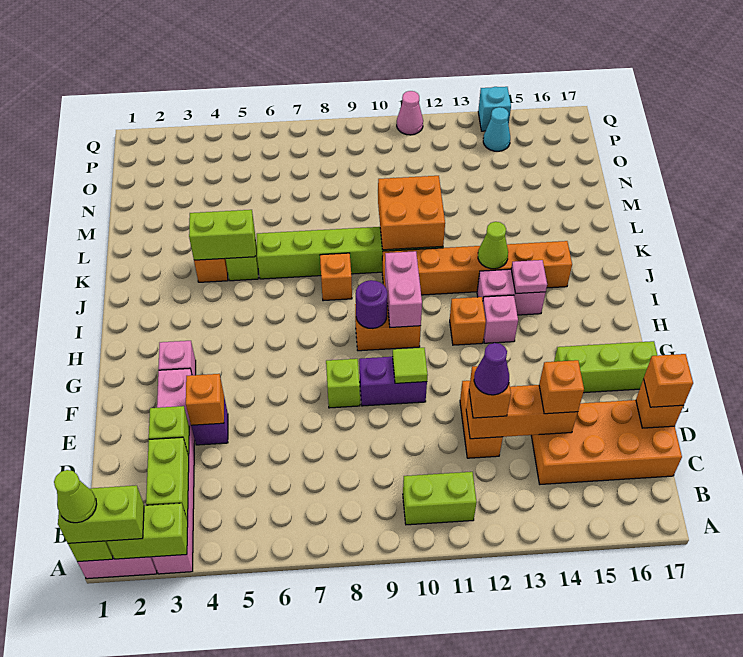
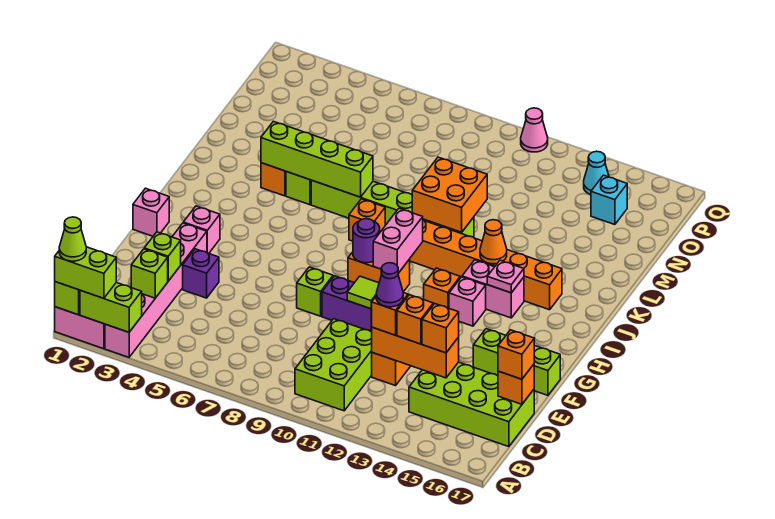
lime 1x2 brick [146,437,189,521] -> lime 1x1 brick [131,249,168,298]
lime 1x2 brick [403,472,477,525] -> lime 2x3 brick [295,319,372,411]
orange 2x4 brick [531,400,682,484] -> lime 2x4 brick [409,362,534,447]
orange 1x1 brick [186,374,224,425] -> orange 1x1 brick moved to [397,295,433,344]
none -> pink 1x1 brick [133,188,169,236]
lime 1x1 cone [478,222,508,269] -> orange 1x1 cone [480,220,507,264]
lime 1x2 brick [189,210,255,260] -> lime 1x4 brick [261,121,373,197]
cyan 1x1 brick [478,87,511,131] -> cyan 1x1 brick moved to [591,175,627,225]

